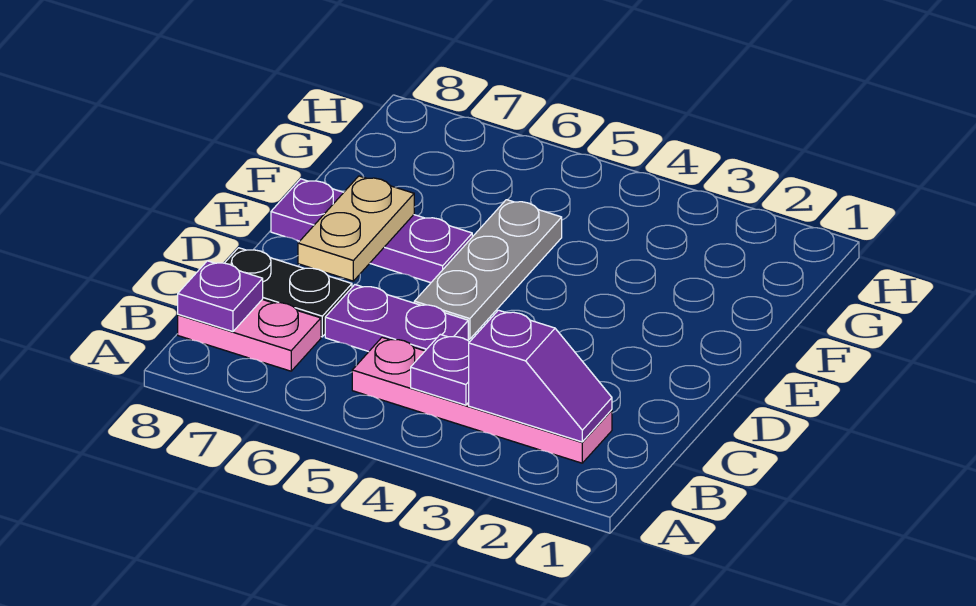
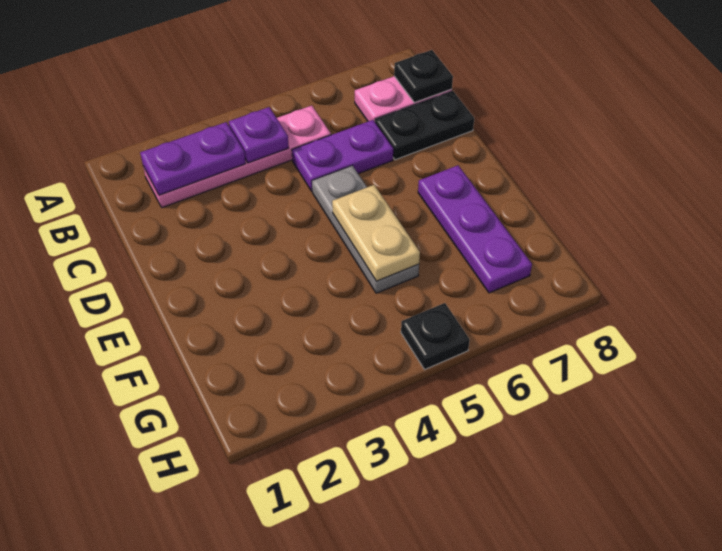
purple 1x2 slope [469,310,612,442] -> purple 1x2 plate [140,122,246,195]
purple 1x1 plate [178,261,263,332] -> black 1x1 plate [394,50,453,102]
tan 1x2 plate [298,176,414,281] -> tan 1x2 plate moved to [332,185,420,281]
purple 1x3 plate [271,179,472,283] -> purple 1x3 plate turned to [418,165,532,293]
none -> black 1x1 plate [401,303,470,369]

